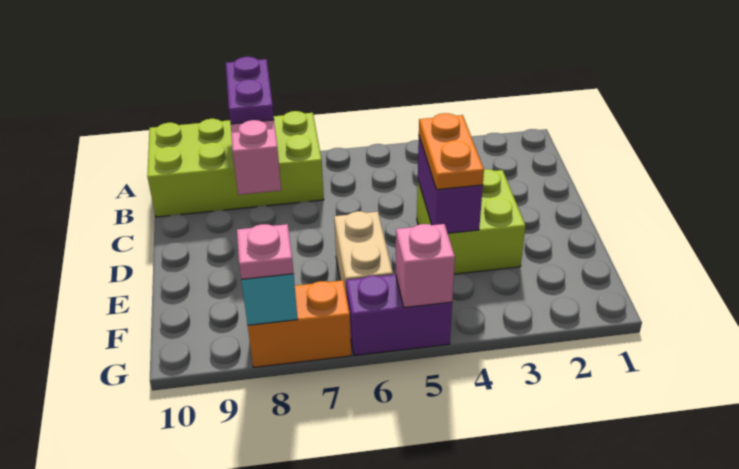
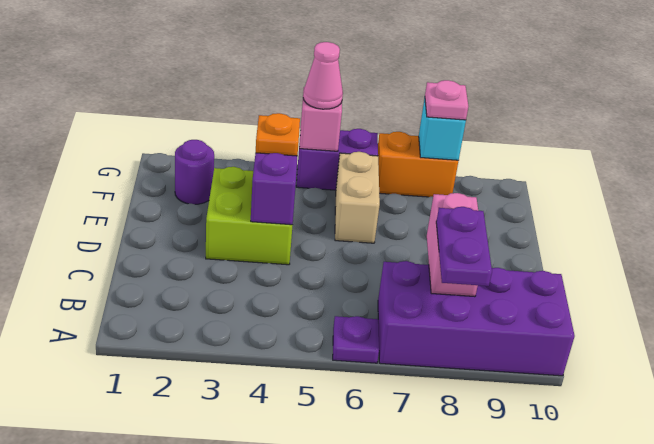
none -> purple 1x1 plate [333,316,379,363]
lime 2x4 brick [147,111,324,217] -> purple 2x4 brick [378,261,575,376]
orange 1x2 plate [419,113,484,190] -> orange 1x1 plate [256,113,300,156]
none -> purple 1x1 round brick [175,140,214,204]
none -> pink 1x1 cone [303,42,343,109]

